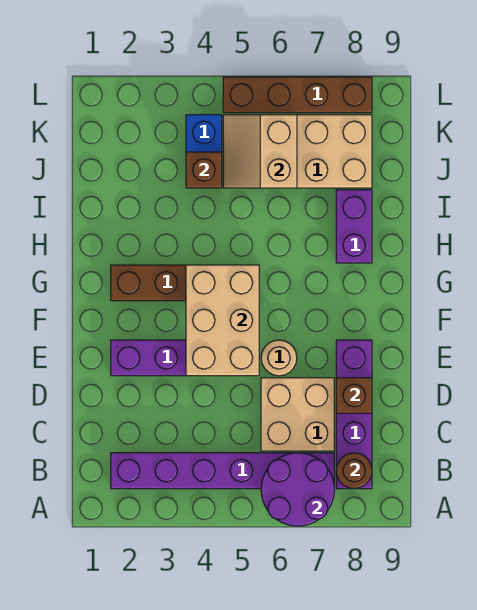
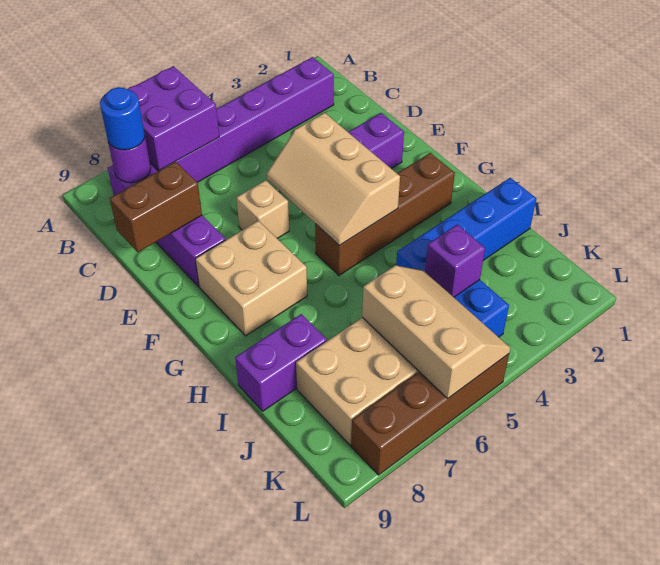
purple 2x2 round brick [261,453,334,526] -> purple 2x2 brick [127,66,219,170]
brown 1x1 round brick [336,453,372,489] -> purple 1x1 round brick [108,138,151,183]
none -> blue 1x1 round brick [100,87,145,150]
tan 2x2 brick [261,378,334,451] -> tan 2x2 brick moved to [195,221,307,336]
brown 1x1 brick [336,378,372,413] -> brown 1x2 brick [110,162,202,252]
tan 2x3 brick [186,265,259,376] -> tan 2x3 slope [267,113,400,245]
tan 1x1 round brick [261,340,297,376] -> tan 1x1 brick [236,180,289,238]
purple 1x2 brick [336,190,372,263] -> purple 1x2 brick turned to [235,314,327,411]
none -> blue 1x4 brick [396,178,536,271]
brown 1x1 brick [186,152,222,188] -> purple 1x1 brick [425,225,485,297]
tan 2x2 slope [223,115,297,188] -> tan 2x3 slope [362,265,510,398]

